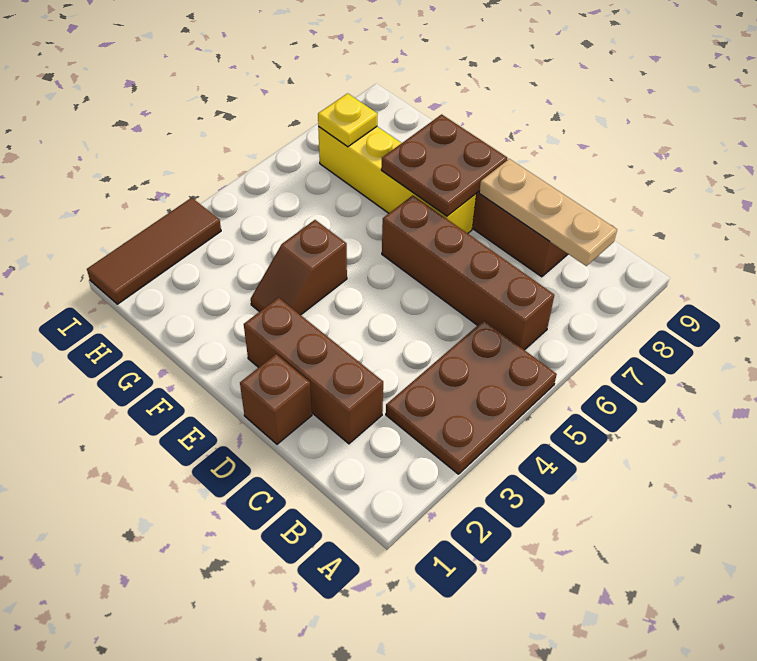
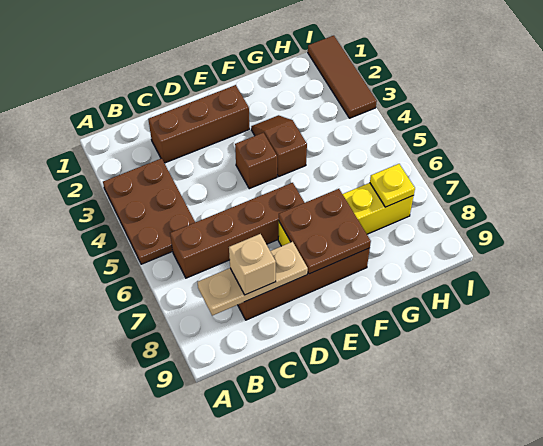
none -> tan 1x1 brick [229,234,276,295]
brown 1x1 brick [240,354,312,444] -> brown 1x1 brick moved to [235,133,277,189]

